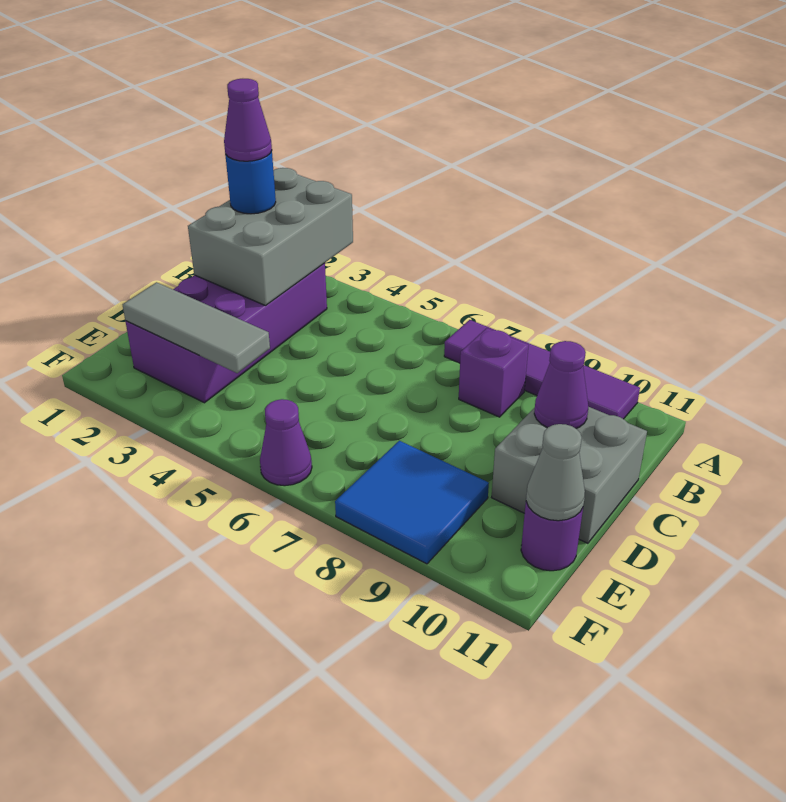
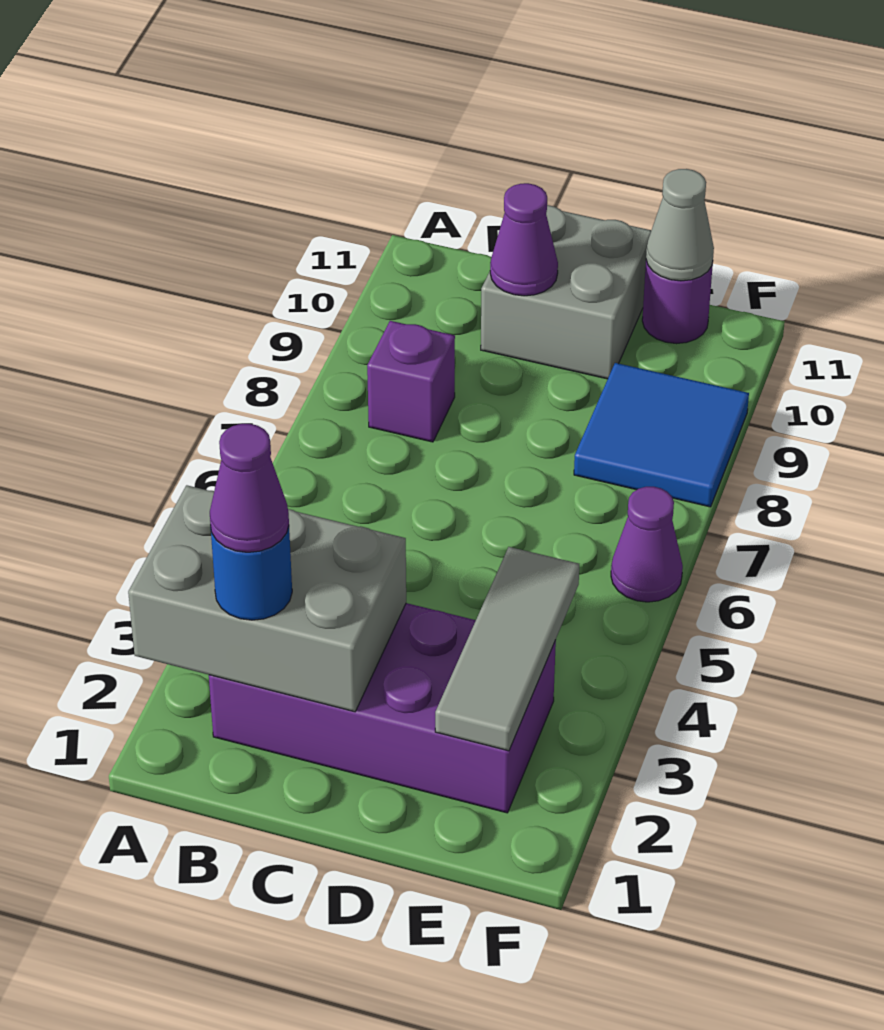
purple 1x4 tile [444,320,640,419] -> none

